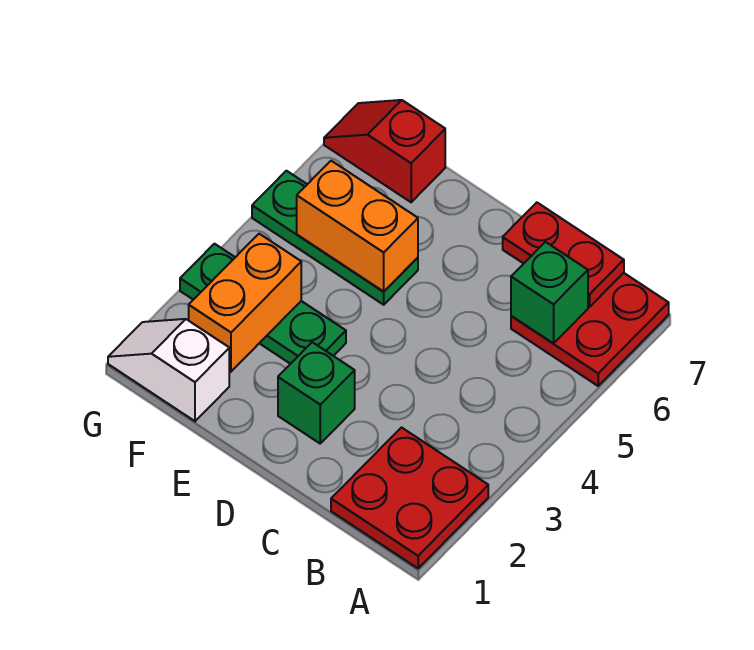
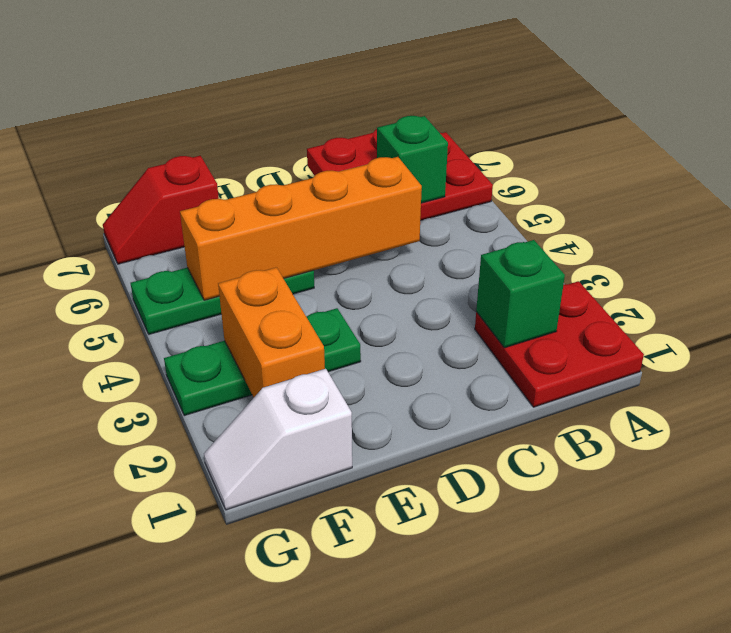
green 1x1 brick [278,342,355,443] -> green 1x1 brick moved to [476,240,565,348]
orange 1x2 brick [297,161,418,292] -> orange 1x4 brick [180,157,422,300]

